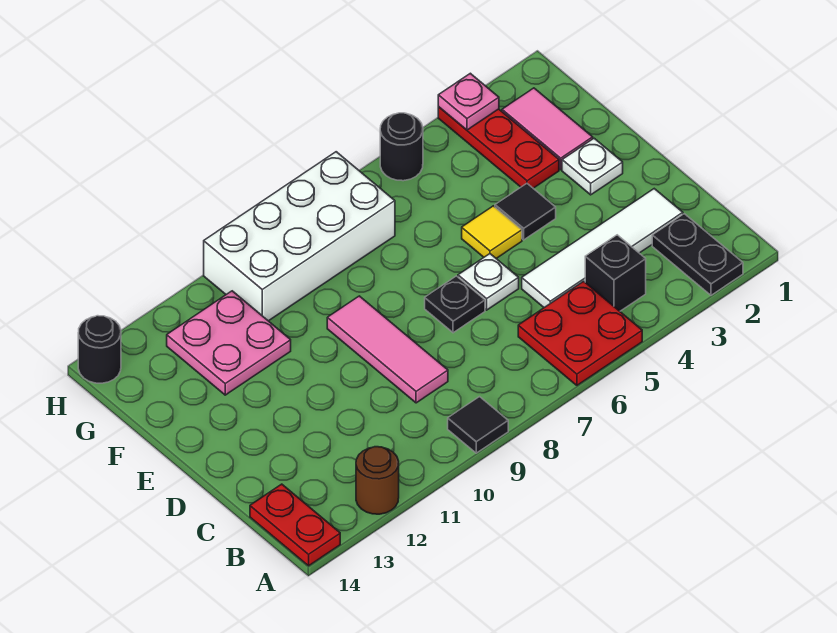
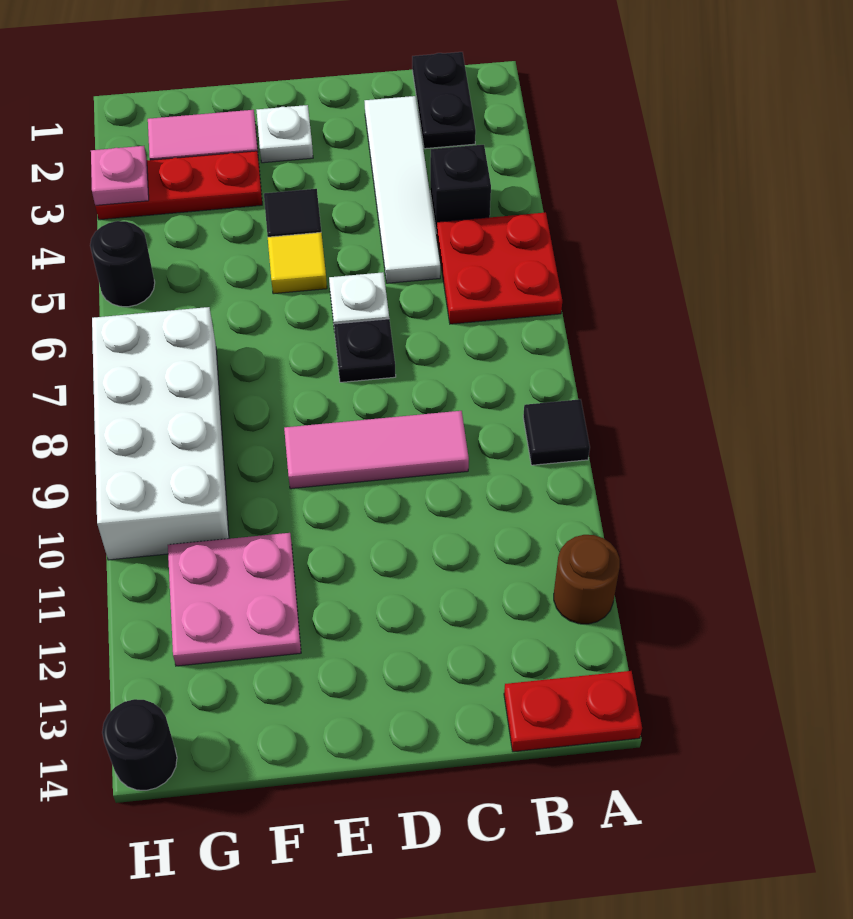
black 1x2 plate [652,214,743,295] -> black 1x2 plate turned to [412,52,476,149]

